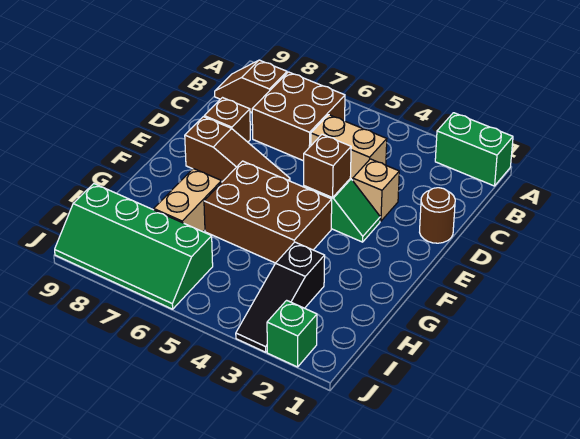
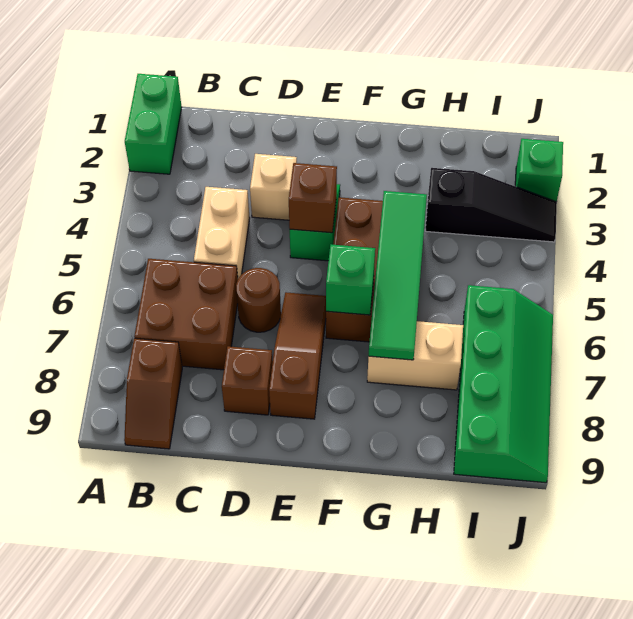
brown 1x1 round brick [420,188,455,243] -> brown 1x1 round brick moved to [236,268,281,332]
none -> green 1x1 brick [326,244,375,315]
none -> green 1x4 tile [369,191,427,360]

